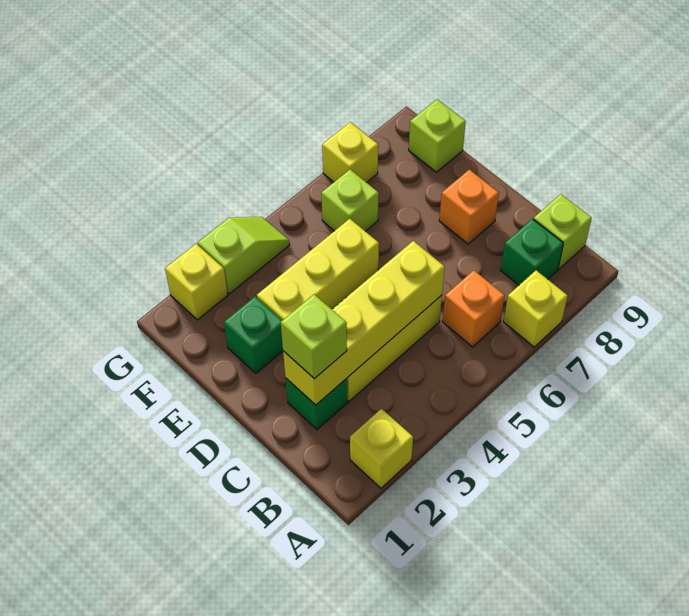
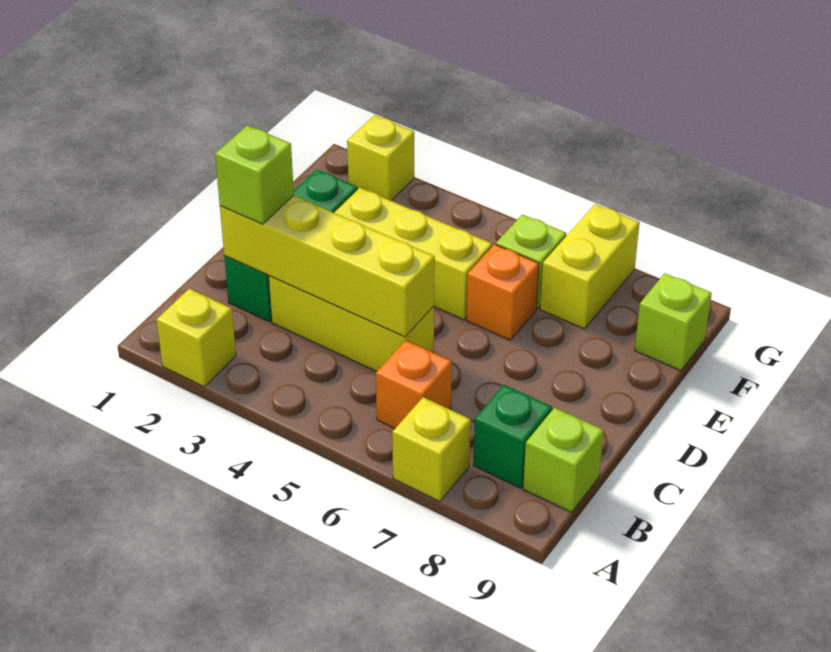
orange 1x1 brick [439,170,499,244] -> orange 1x1 brick moved to [466,244,539,340]
lime 1x2 slope [198,217,290,294] -> none
yellow 1x1 brick [322,122,378,183] -> yellow 1x2 brick [540,204,640,329]

